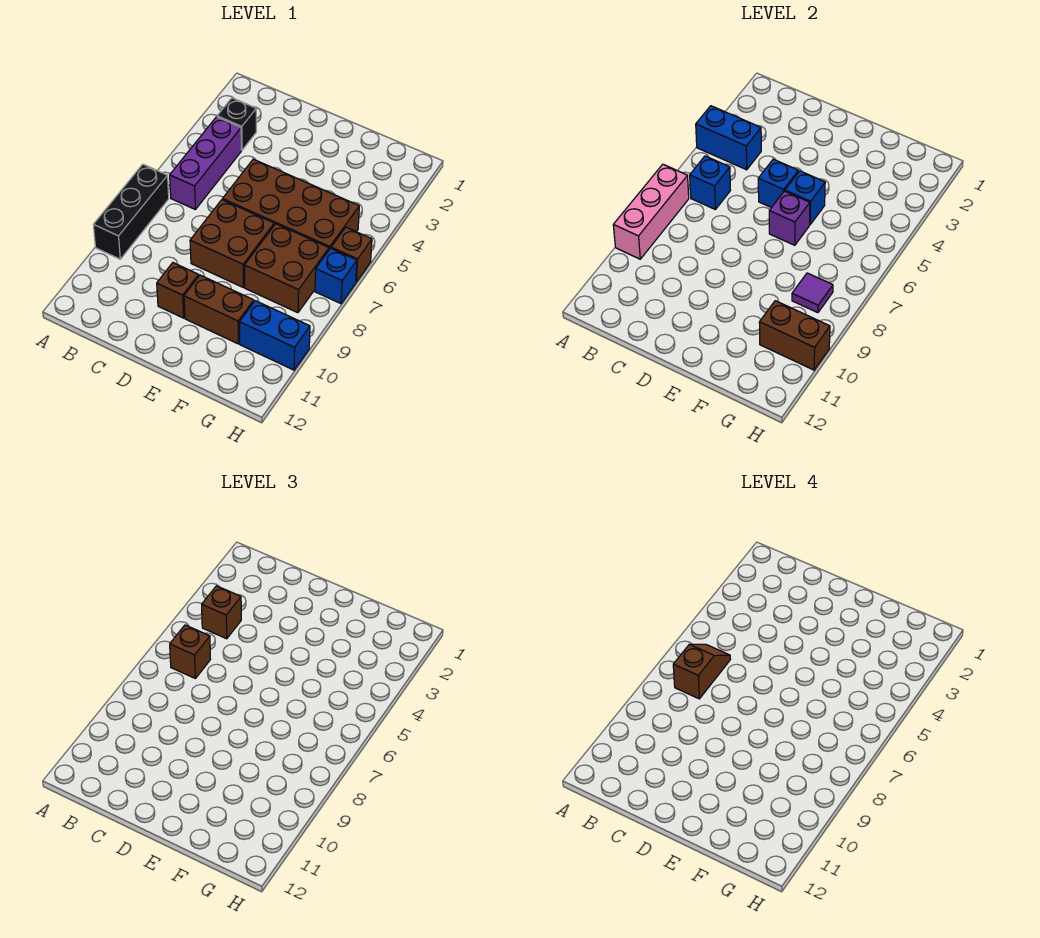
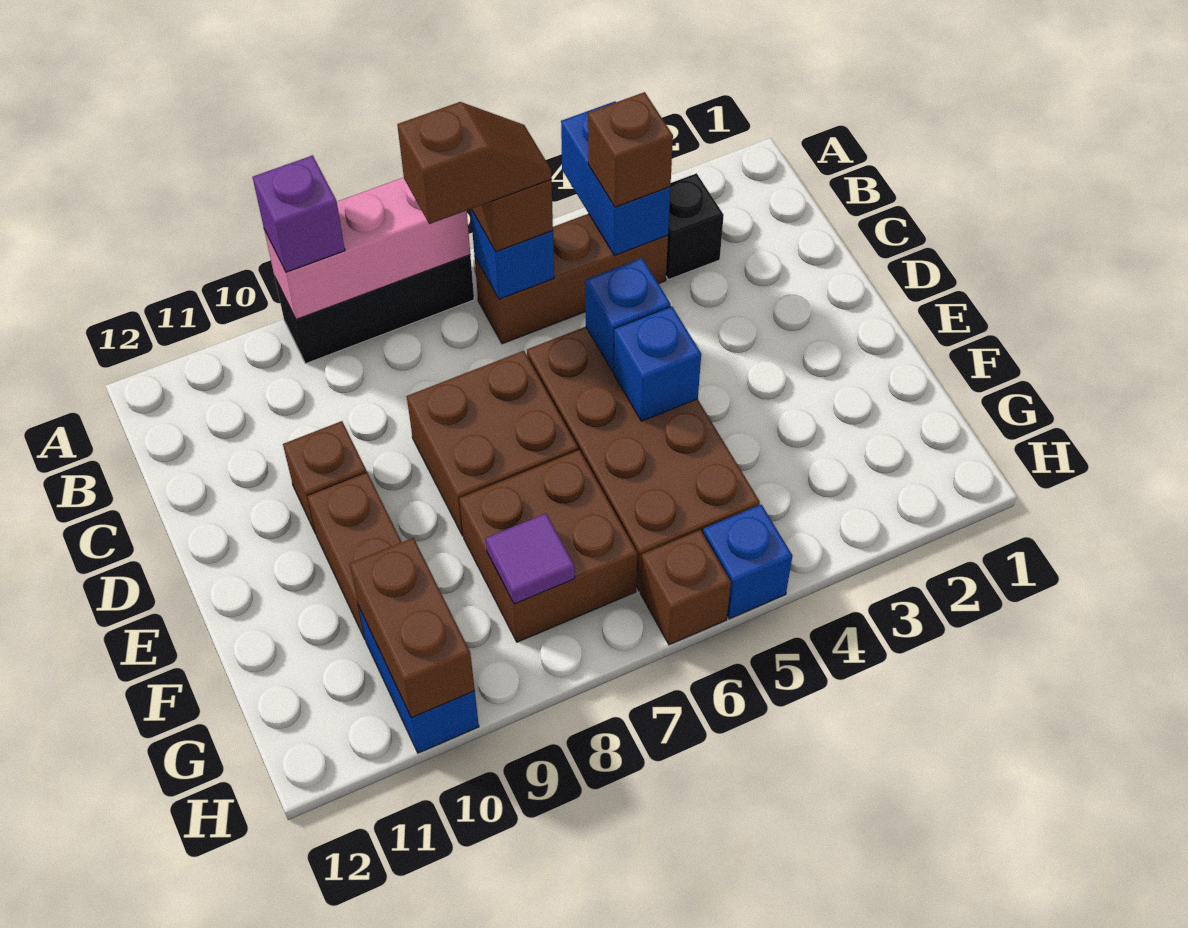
purple 1x3 brick [170,117,241,209] -> brown 1x3 brick [475,214,668,344]
purple 1x1 brick [769,191,810,245] -> purple 1x1 brick moved to [253,155,345,272]
blue 1x1 brick [315,248,357,304] -> blue 1x1 brick moved to [703,505,792,619]

